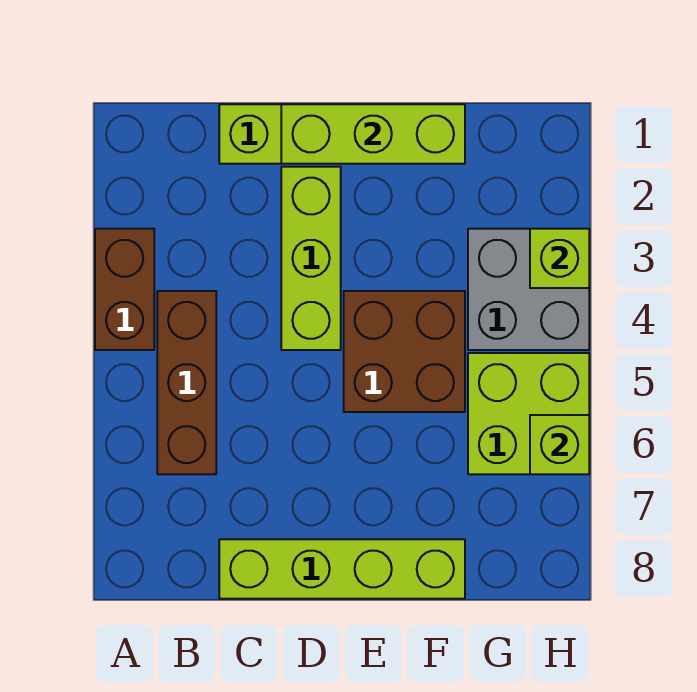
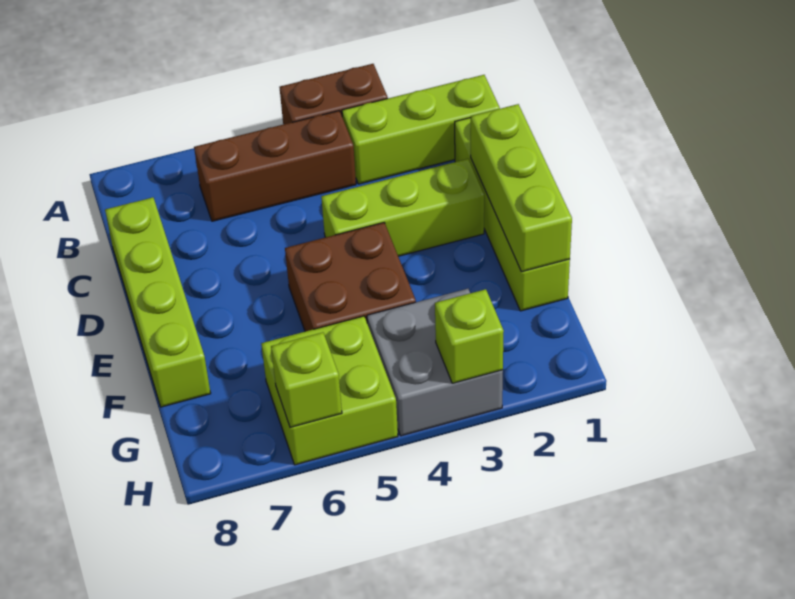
none -> lime 1x3 brick [342,75,500,184]

